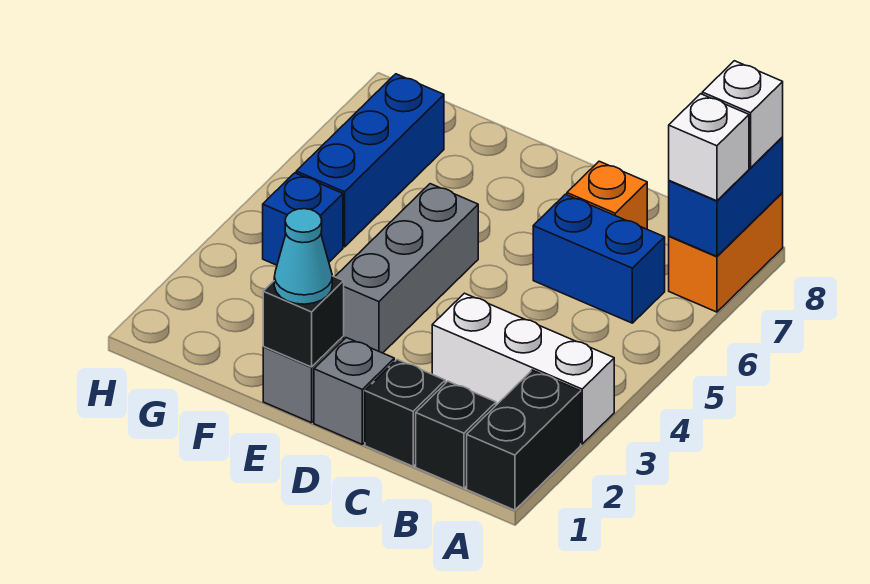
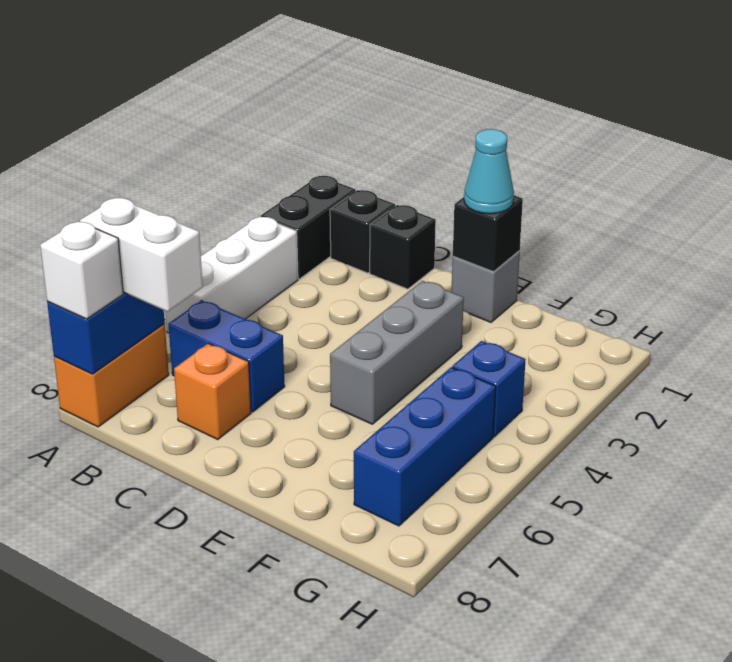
white 1x3 brick [432,293,614,444] -> white 1x3 brick turned to [166,216,298,333]
white 1x1 brick [669,94,749,201] -> white 1x2 brick [80,198,203,312]
grey 1x1 brick [314,338,394,444] -> none

